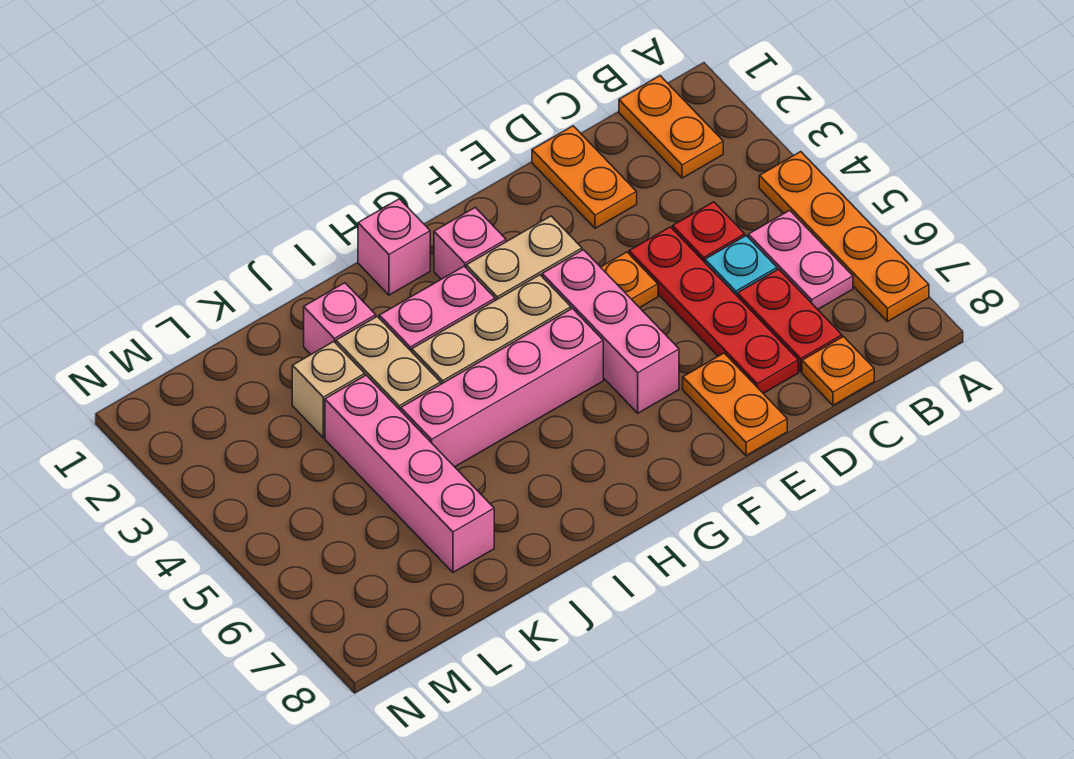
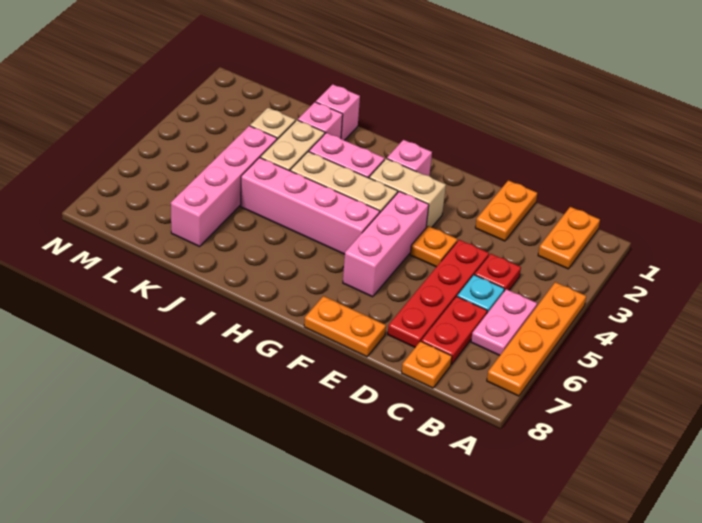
orange 1x2 plate [683,353,787,456] -> orange 1x2 plate turned to [304,296,386,357]
pink 1x1 brick [358,199,430,295] -> pink 1x1 brick moved to [316,84,360,140]

